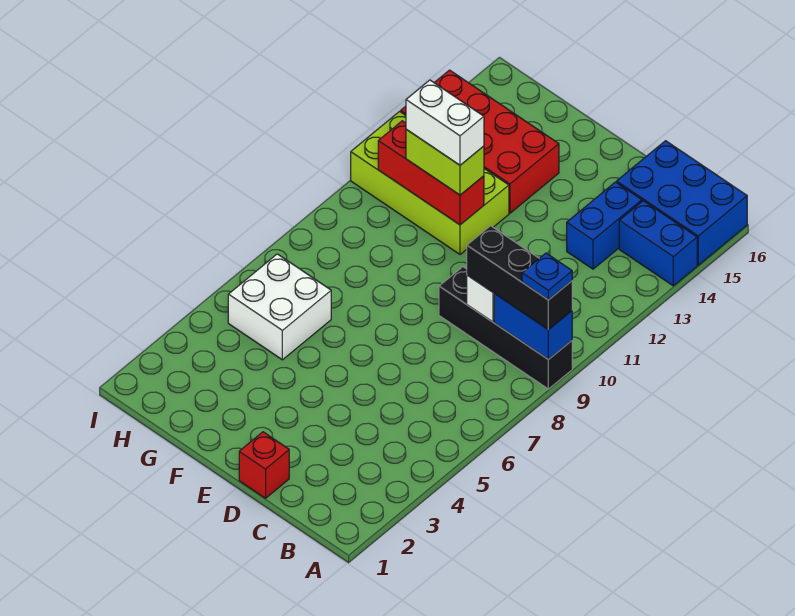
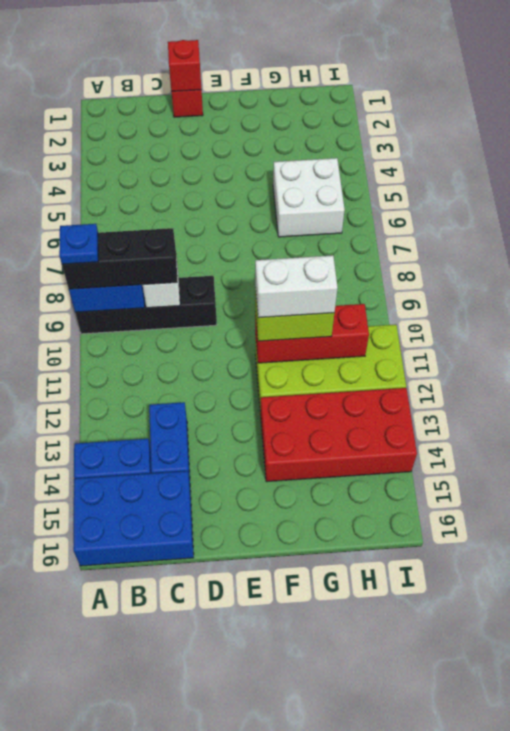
none -> red 1x1 brick [168,40,201,91]

